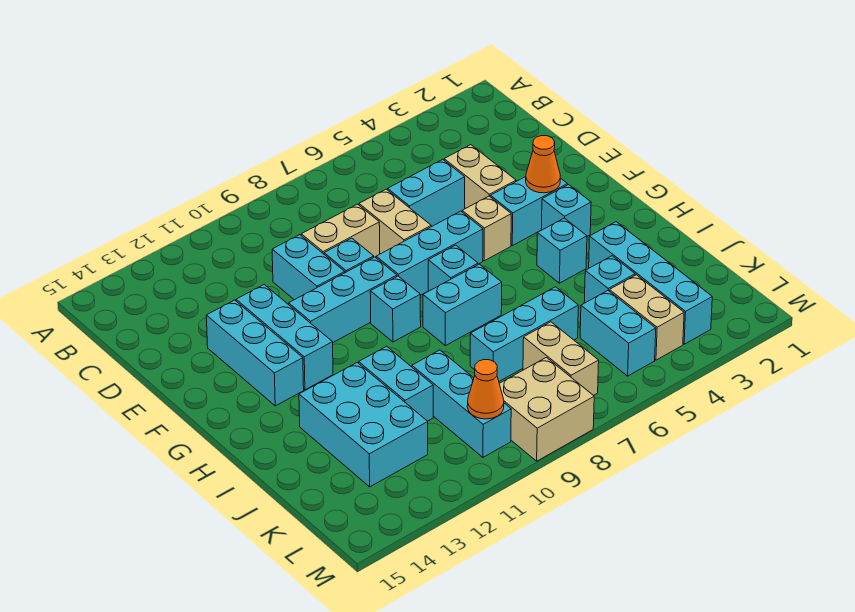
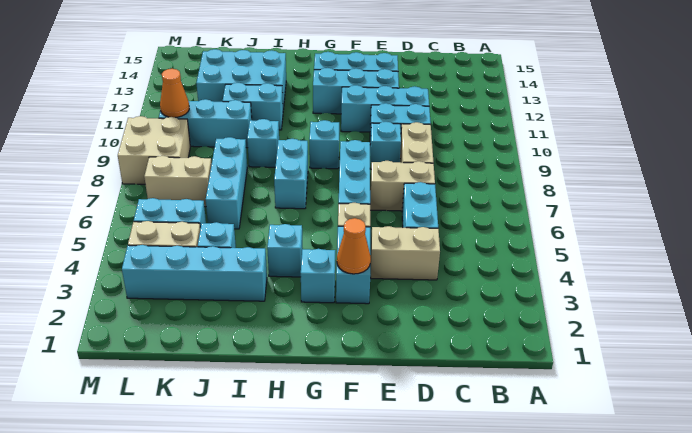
cyan 1x3 brick [289,257,397,342] -> cyan 1x3 brick turned to [341,85,429,132]
cyan 1x1 brick [428,245,478,291] -> cyan 1x1 brick moved to [247,119,279,167]

